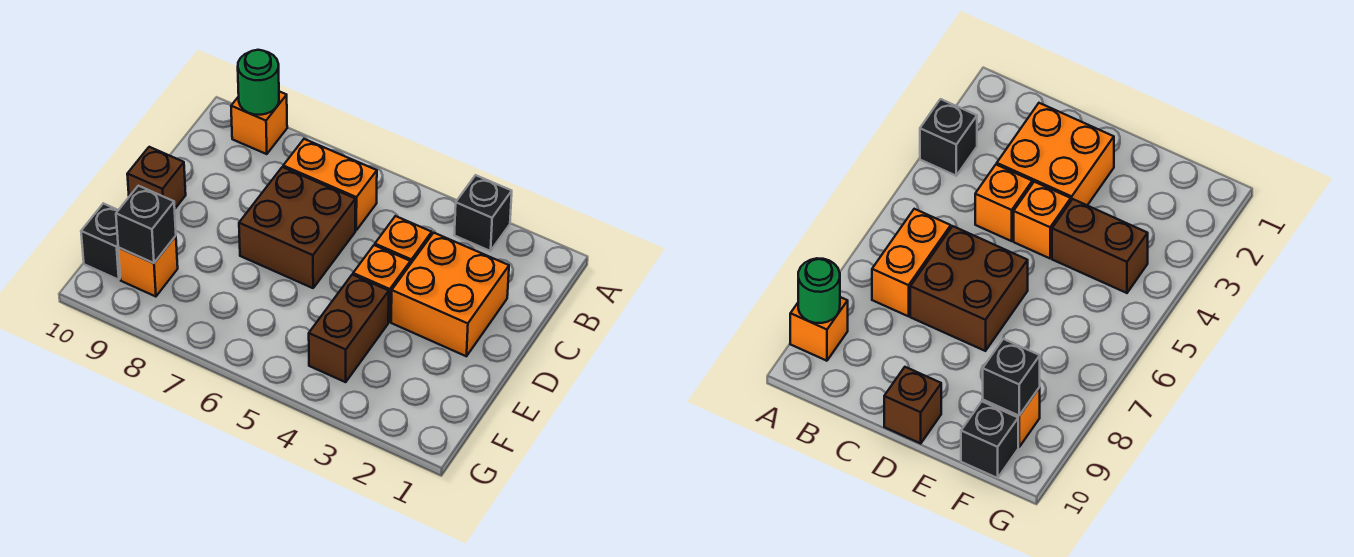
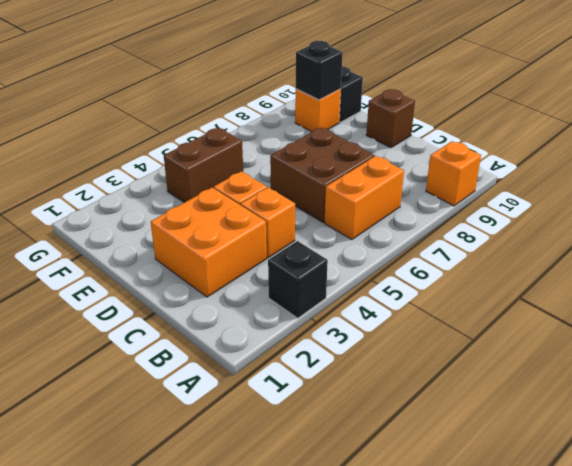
green 1x1 round brick [238,50,279,115] -> none
brown 1x2 brick [309,275,389,382] -> brown 1x2 brick turned to [164,128,243,203]

